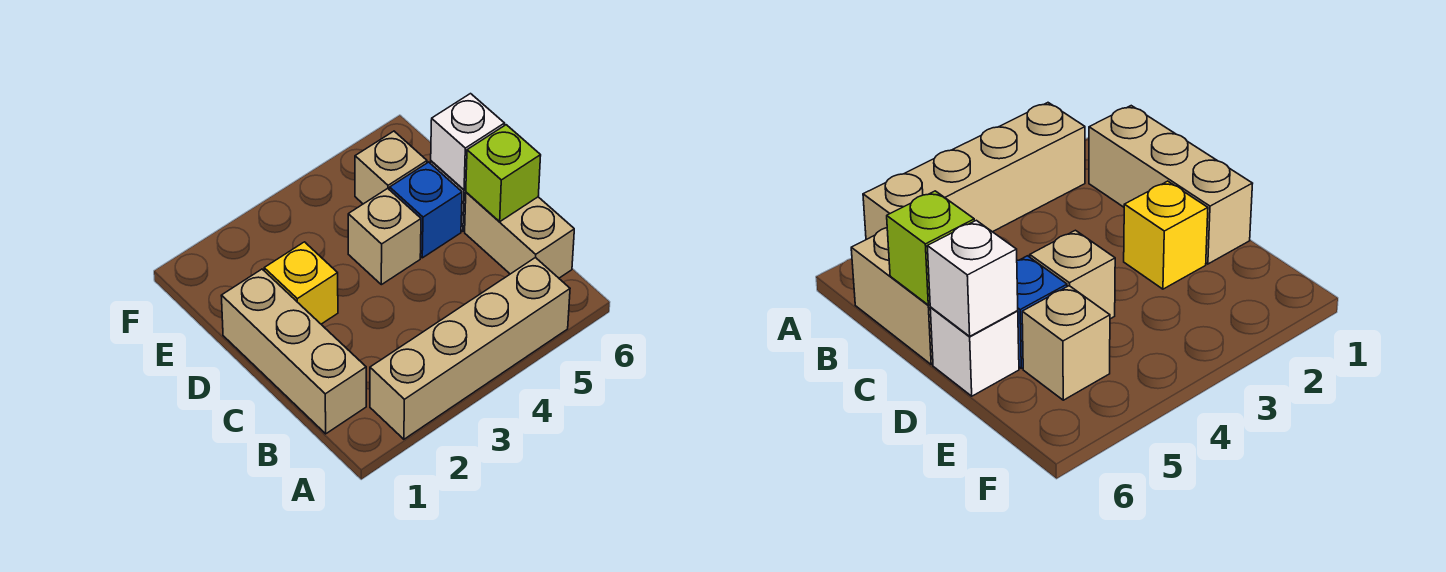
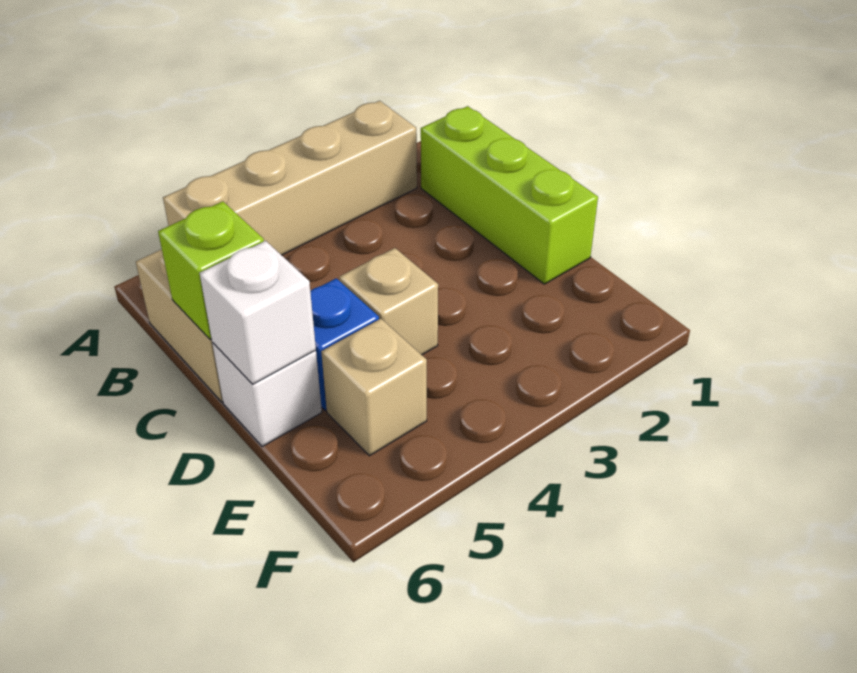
tan 1x3 brick [221,269,366,434] -> lime 1x3 brick [421,106,598,284]
yellow 1x1 brick [264,242,338,324] -> none

